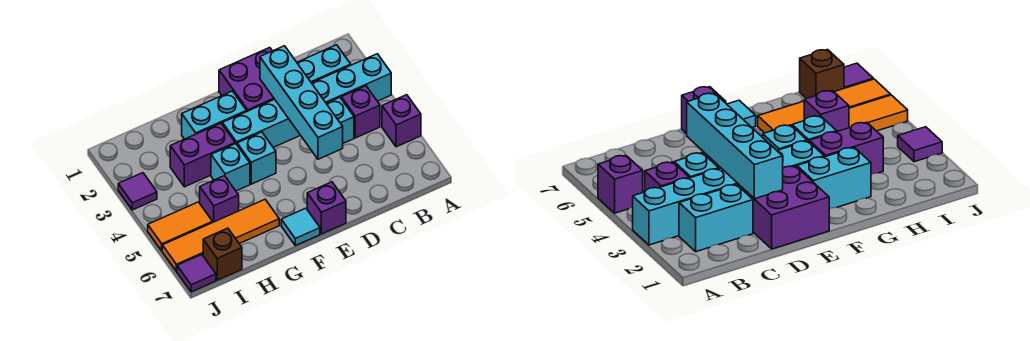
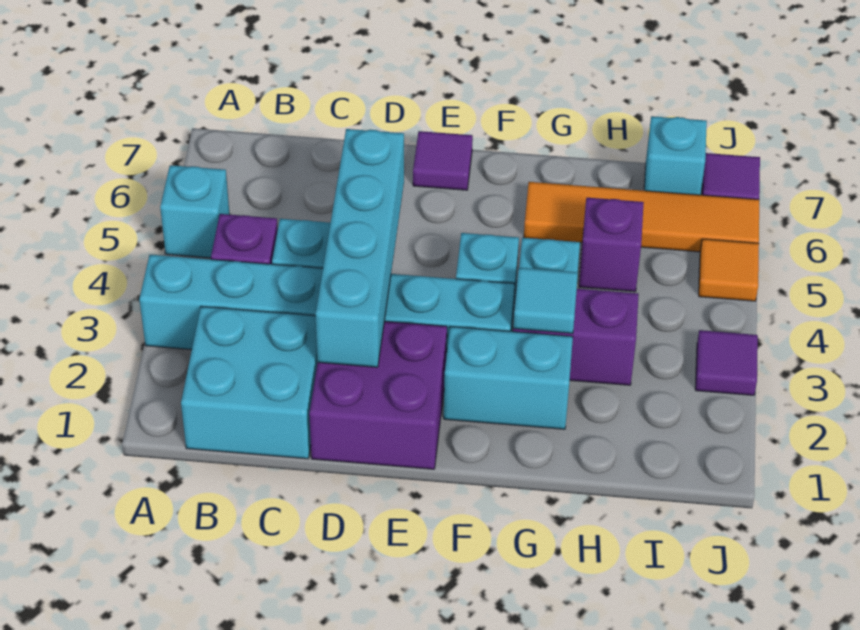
purple 1x1 brick [382,95,421,147] -> cyan 1x1 brick [160,165,230,258]
cyan 1x2 brick [297,45,351,83] -> cyan 2x2 brick [181,306,318,459]
purple 1x1 brick [307,182,346,234] -> purple 1x1 tile [413,131,473,190]
cyan 1x1 tile [281,208,320,246] -> cyan 1x1 tile moved to [513,268,578,334]
orange 1x2 tile [148,202,213,251] -> orange 1x1 tile [699,239,759,301]
brown 1x1 brick [203,228,242,280] -> cyan 1x1 brick [644,116,707,195]

